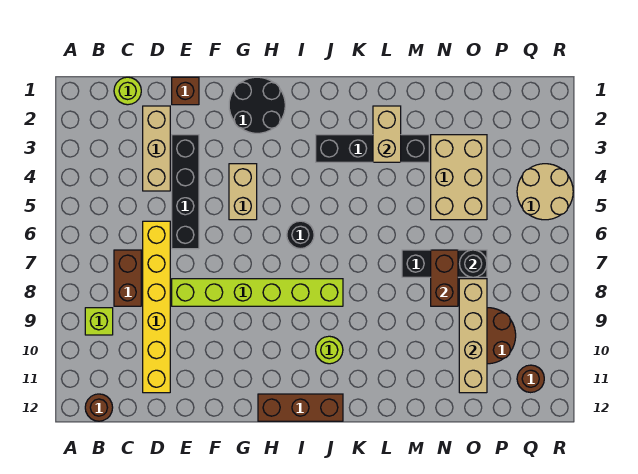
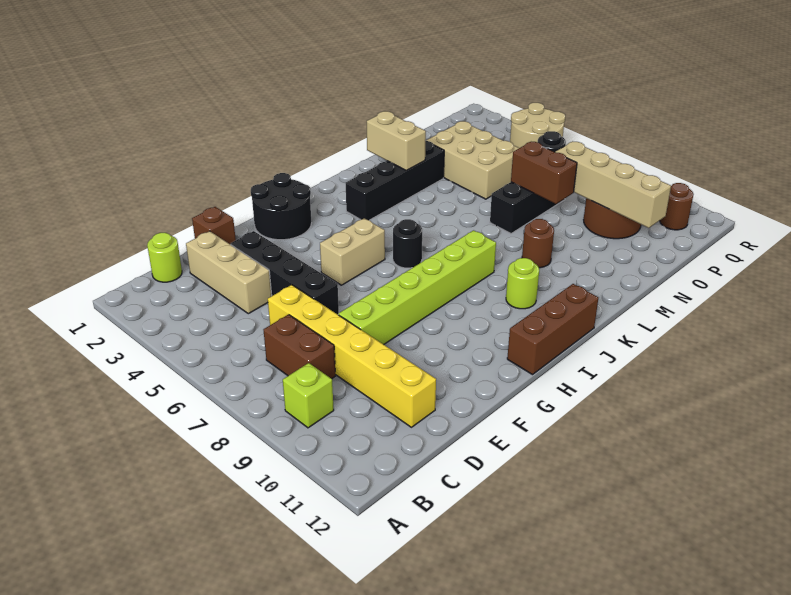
brown 1x1 round brick [85,394,113,421] -> brown 1x1 round brick moved to [522,219,554,268]
tan 1x2 brick [229,164,257,220] -> tan 1x2 brick turned to [320,218,385,285]

